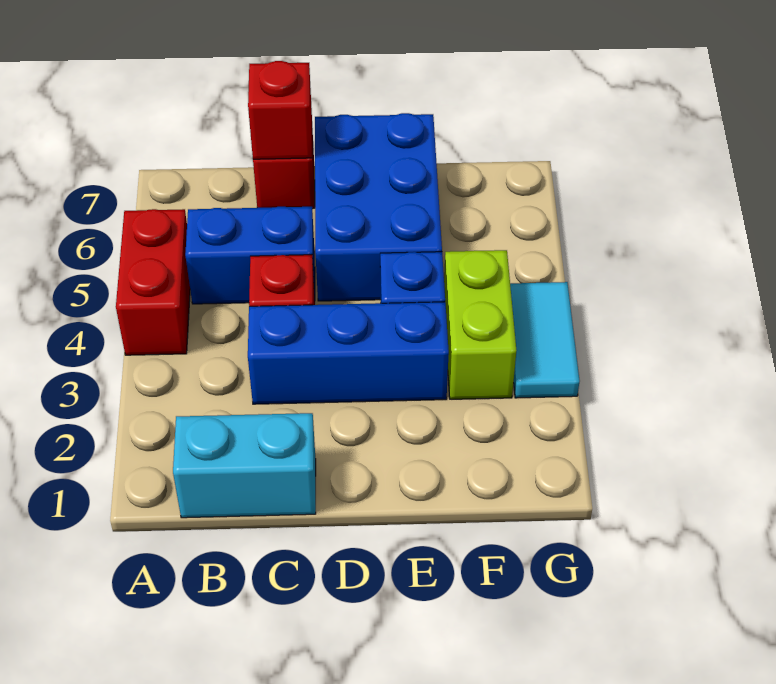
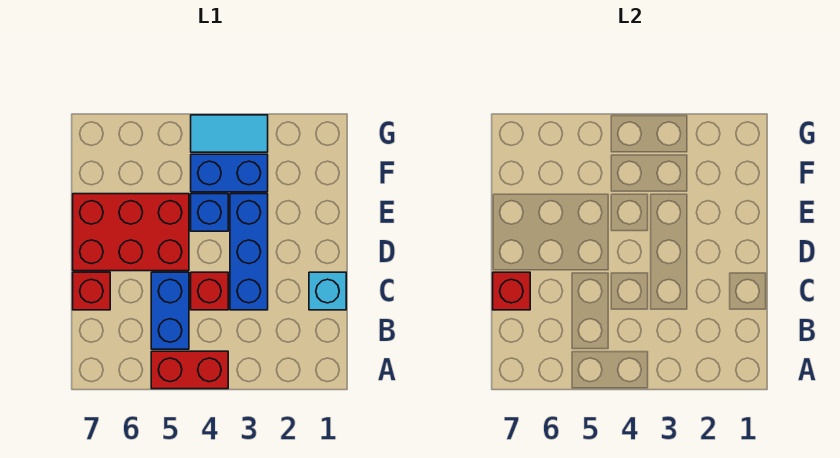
cyan 1x2 brick [173,413,316,518] -> cyan 1x1 brick [309,272,346,310]
blue 2x3 brick [315,113,442,301] -> red 2x3 brick [73,194,189,271]
lime 1x2 brick [444,250,516,399] -> blue 1x2 brick [191,154,268,192]

